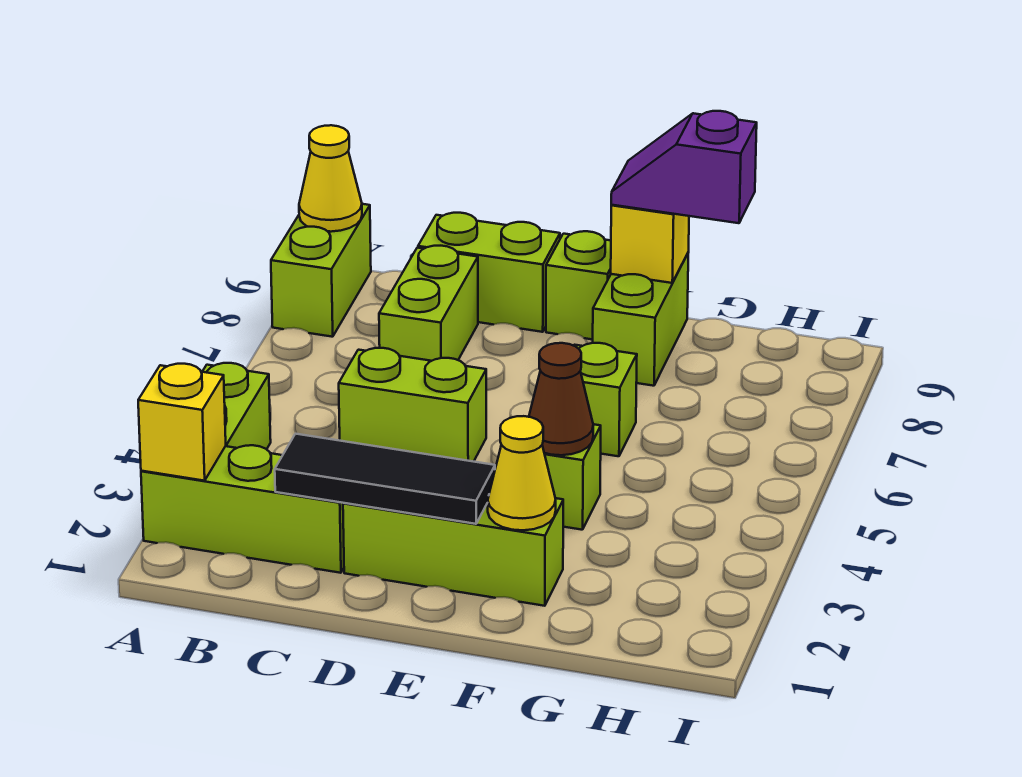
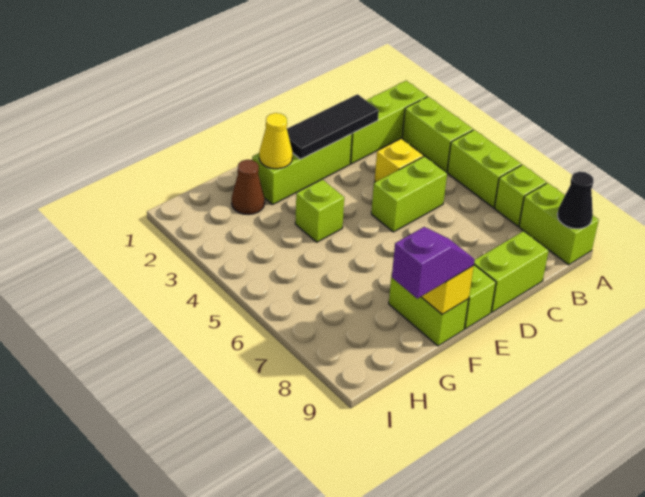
yellow 1x1 brick [138,364,226,481] -> yellow 1x1 brick moved to [375,139,423,182]
yellow 1x1 cone [299,125,362,232] -> black 1x1 cone [557,172,593,229]
lime 1x2 brick [379,246,478,361] -> lime 1x2 brick moved to [447,130,521,208]
brown 1x1 cone [529,343,593,455] -> brown 1x1 cone moved to [232,160,265,214]
lime 1x1 brick [574,343,637,456] -> lime 1x1 brick moved to [494,165,547,226]

